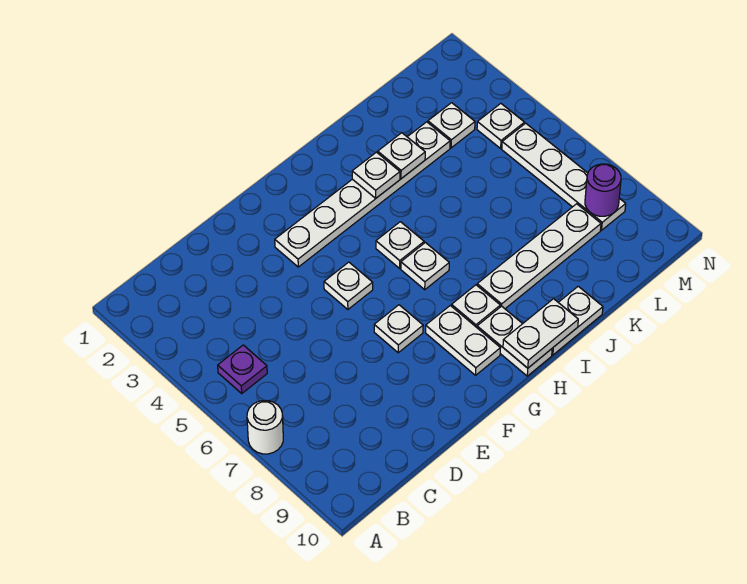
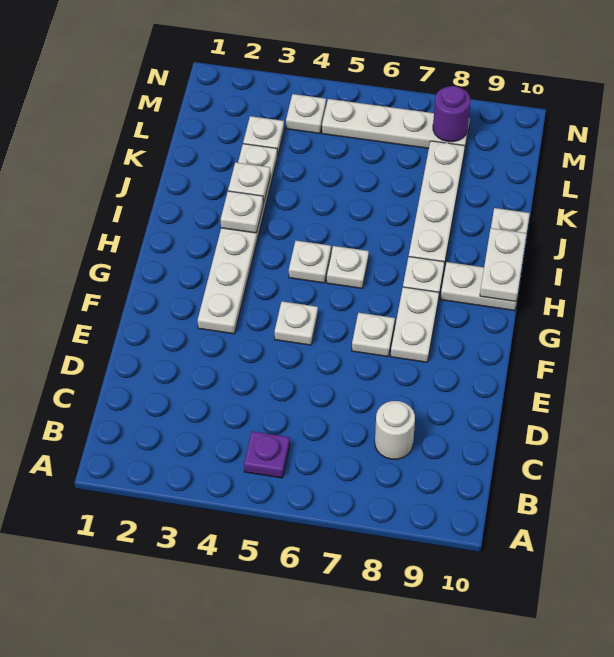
white 1x1 round brick [247,401,283,454] -> white 1x1 round brick moved to [375,401,415,459]
white 1x2 plate [426,306,500,375] -> white 1x2 plate turned to [391,287,439,362]

